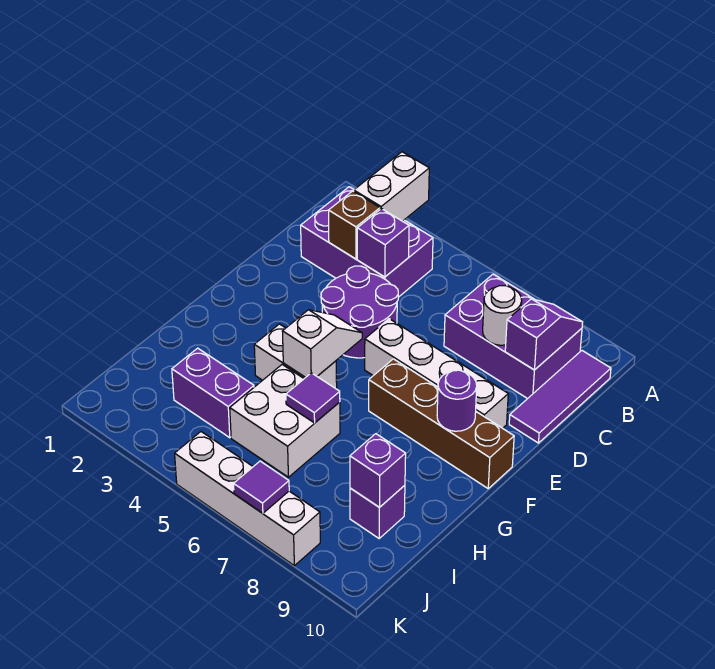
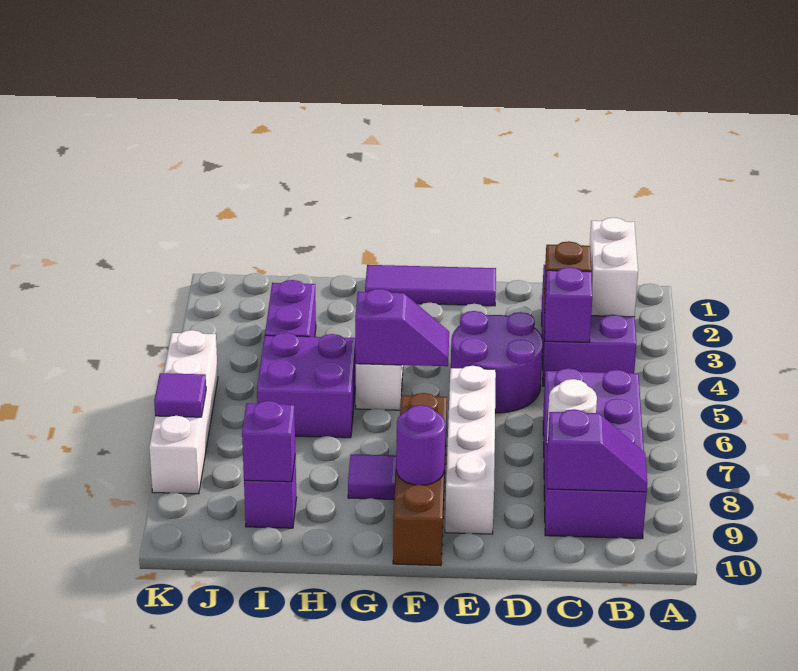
white 1x2 brick [354,152,429,221] -> white 1x2 brick turned to [590,218,638,317]
purple 2x3 brick [444,274,582,399] -> purple 2x4 brick [543,368,647,539]
purple 1x3 tile [509,351,611,443] -> purple 1x3 tile moved to [365,265,496,306]
white 1x2 slope [282,310,362,377] -> purple 1x2 slope [355,289,449,366]
white 2x2 brick [230,365,340,477] -> purple 2x2 brick [257,333,356,438]
purple 1x1 tile [286,373,340,423] -> purple 1x1 tile moved to [348,454,396,500]

